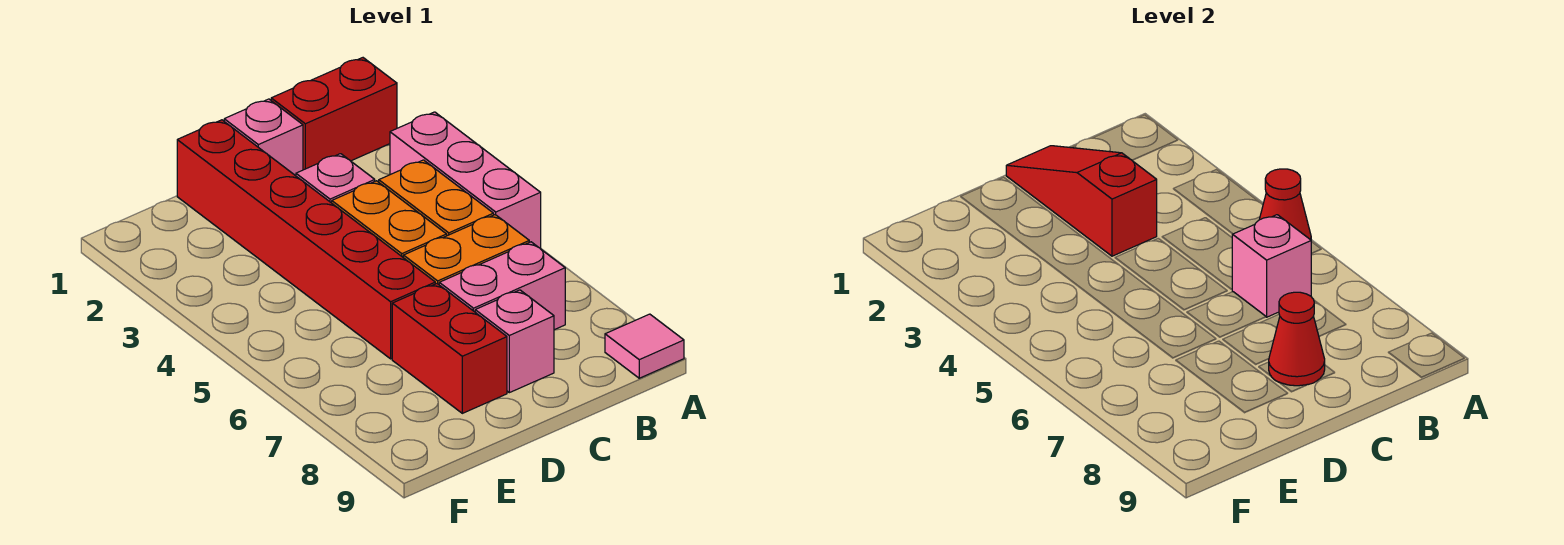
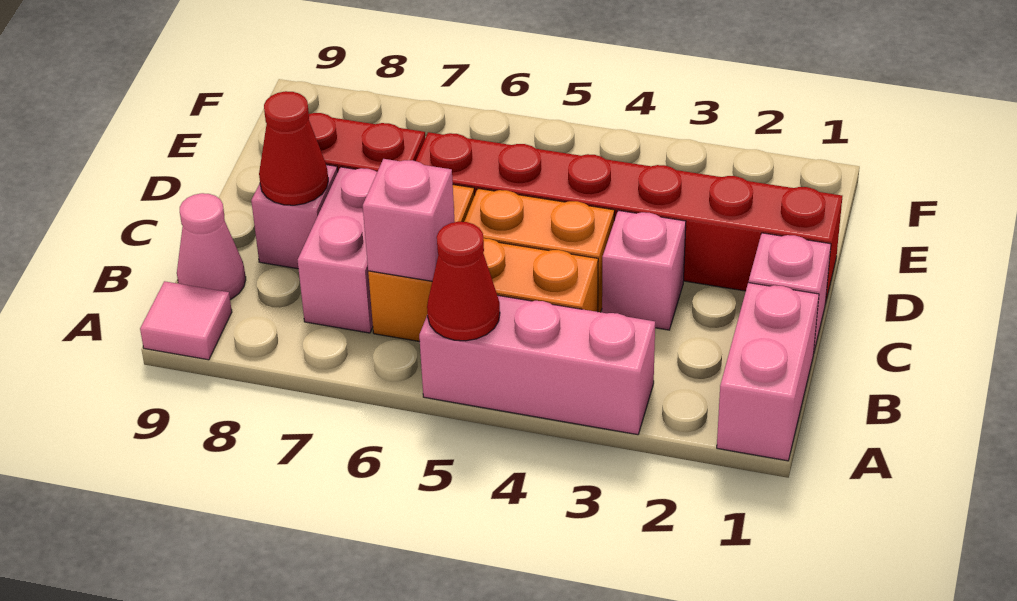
red 1x2 brick [271,58,397,170] -> pink 1x2 brick [717,283,819,461]
none -> pink 1x1 cone [177,193,246,300]
red 1x3 slope [1006,146,1157,256] -> none

